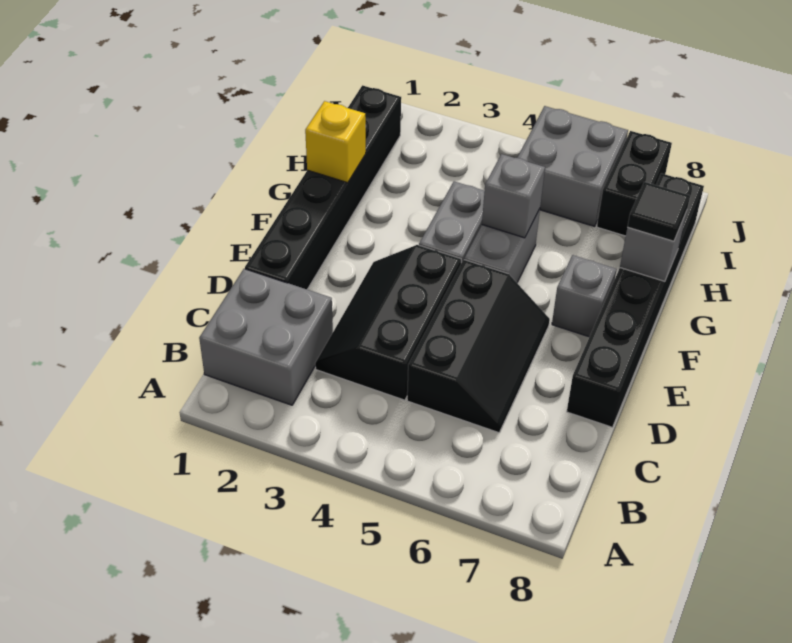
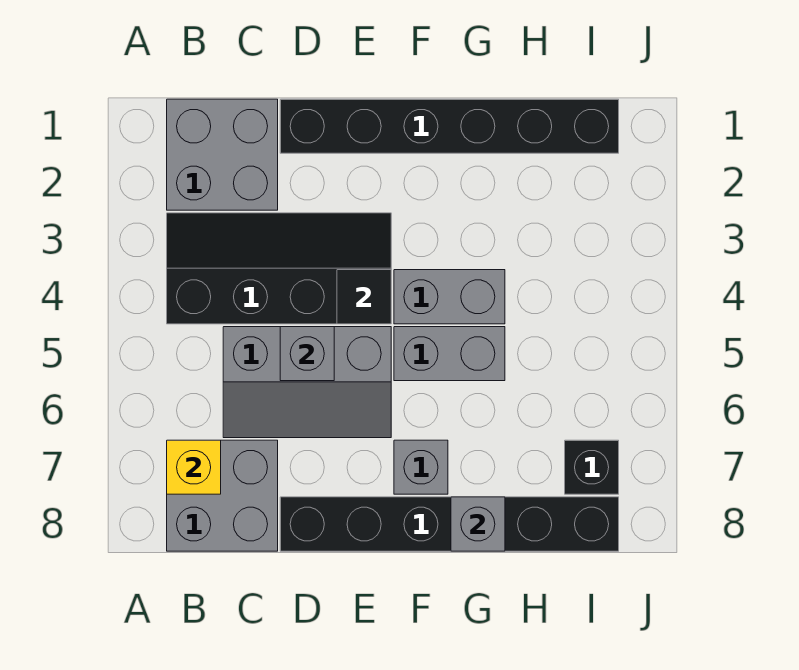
black 2x3 slope [315,245,461,400] -> black 2x4 slope [167,213,391,324]
black 2x3 slope [407,260,550,433] -> grey 2x3 slope [223,327,391,438]
yellow 1x1 brick [305,101,366,183] -> yellow 1x1 brick moved to [167,440,221,494]
grey 1x1 brick [482,154,545,238] -> grey 1x1 brick moved to [280,327,334,381]
black 1x1 tile [628,182,690,241] -> black 1x1 tile moved to [337,270,391,324]
grey 2x2 brick [517,106,628,226] -> grey 2x2 brick moved to [167,440,278,551]
black 1x2 brick [597,131,672,236] -> black 1x1 brick [565,440,619,494]

